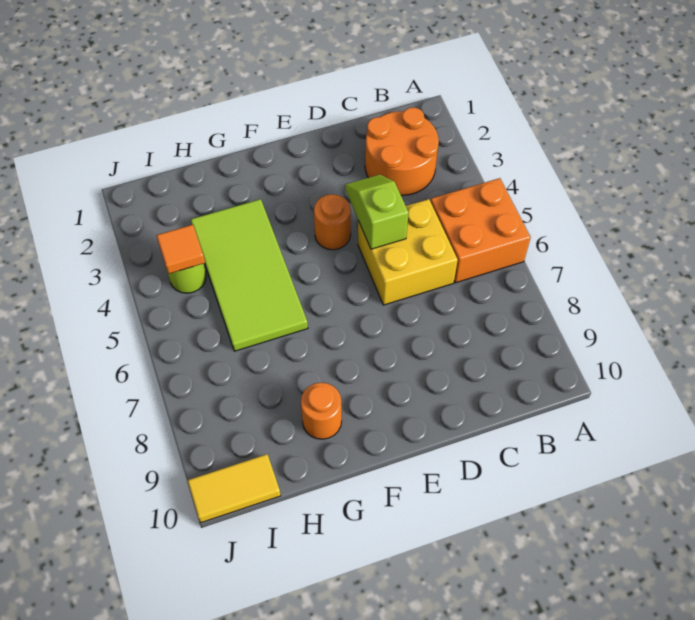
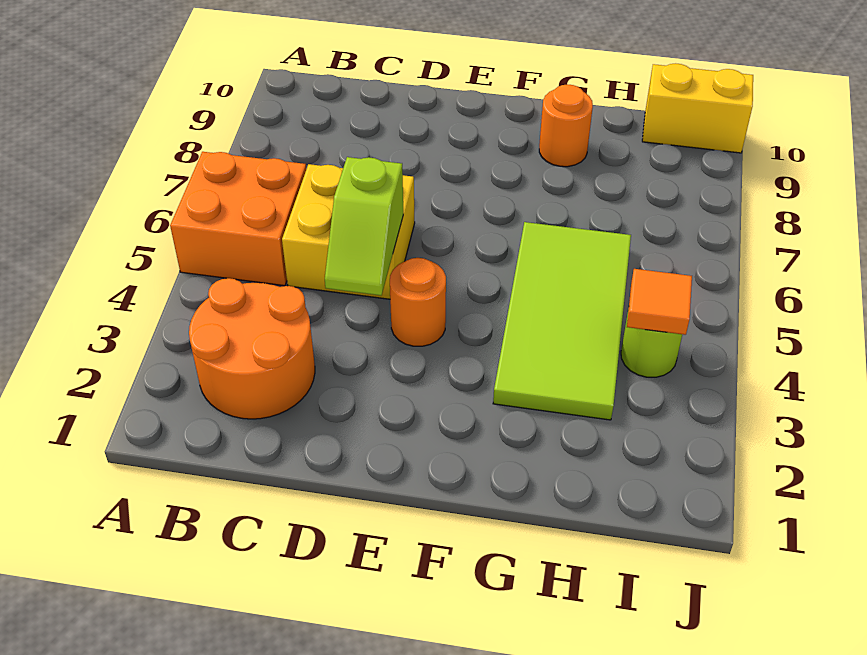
yellow 1x2 tile [188,454,281,523] -> yellow 1x2 brick [642,63,753,153]

